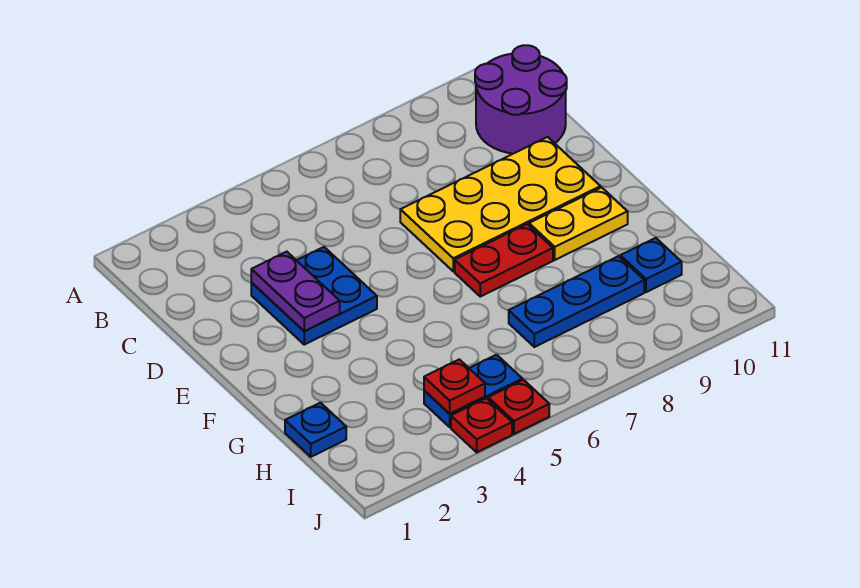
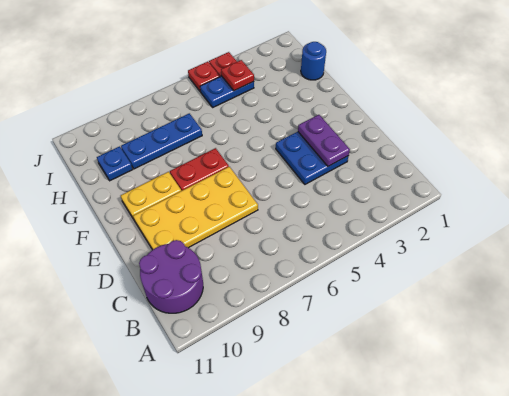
blue 1x1 plate [285,403,346,457] -> blue 1x1 round brick [301,42,326,80]

